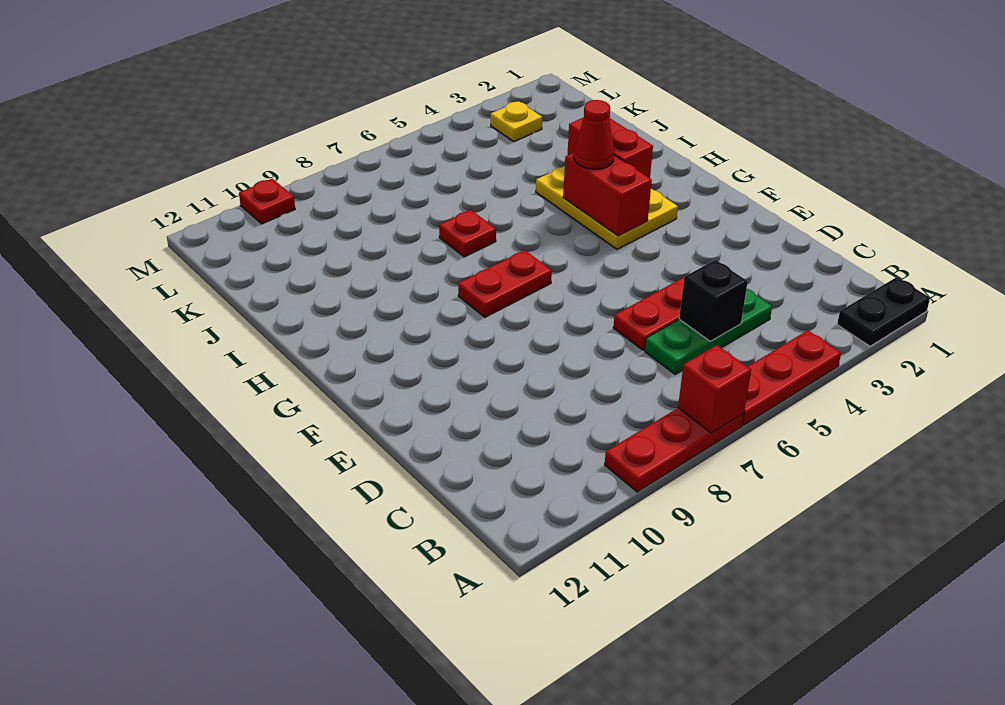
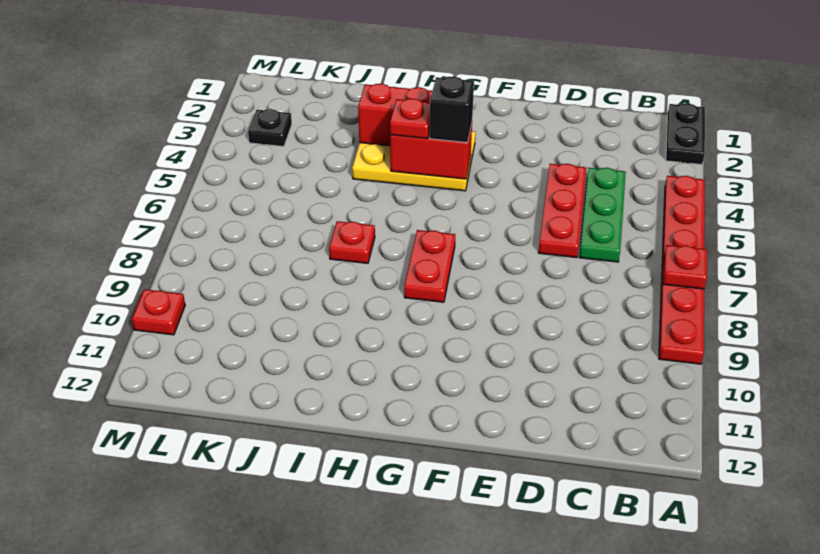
red 1x1 brick [678,345,751,433] -> red 1x1 plate [663,245,707,289]
black 1x1 brick [679,260,748,341] -> black 1x1 brick moved to [430,76,474,143]
red 1x1 cone [574,100,614,169] -> red 1x1 plate [390,99,430,139]
yellow 1x1 plate [491,101,542,142] -> black 1x1 plate [248,109,292,147]

